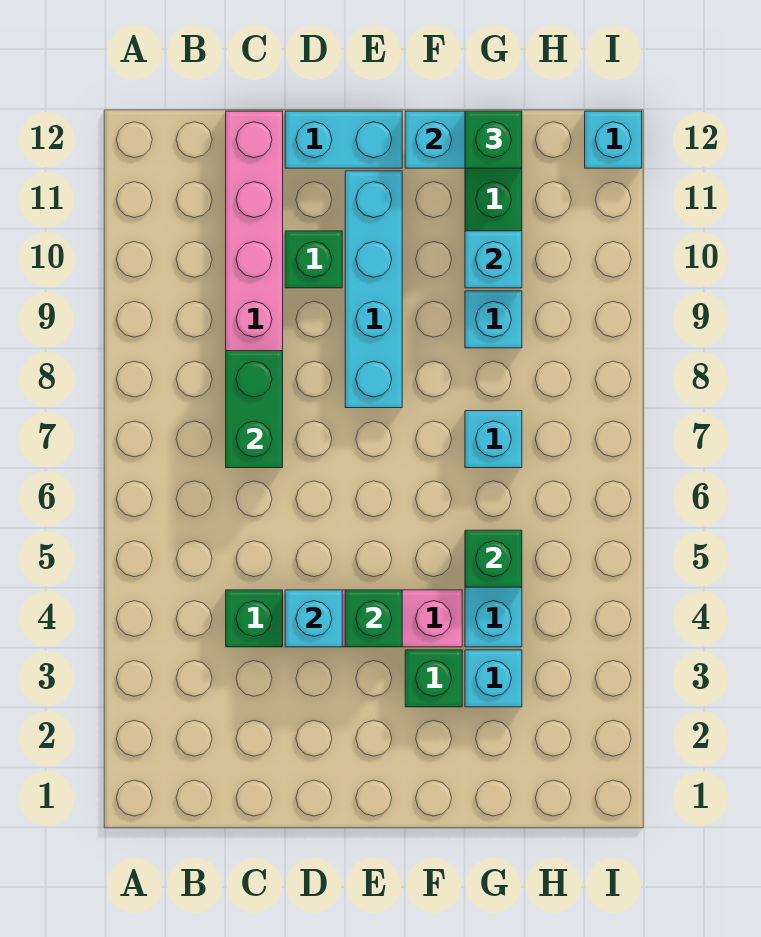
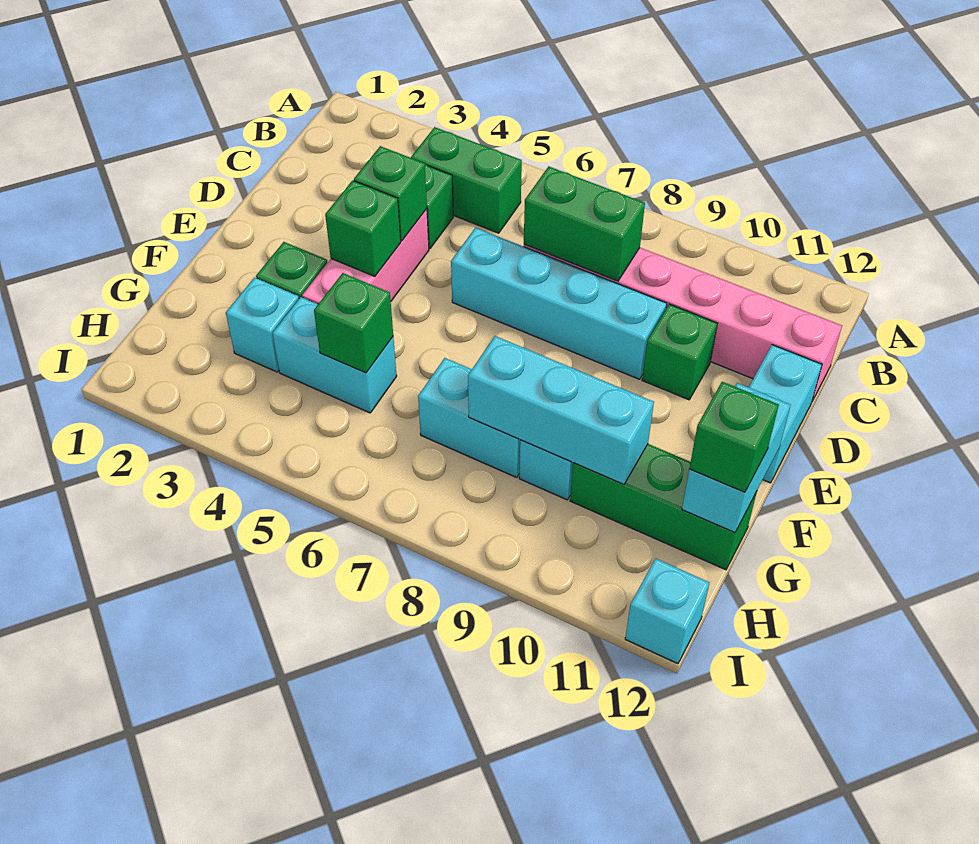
none -> green 1x2 brick [411,127,522,233]
cyan 1x1 brick [285,590,342,647] -> green 1x1 brick [354,146,427,241]
cyan 1x4 brick [345,171,402,408] -> cyan 1x4 brick moved to [451,228,667,379]
cyan 1x1 brick [465,411,522,468] -> cyan 1x2 brick [418,358,520,477]
cyan 1x1 brick [465,231,522,288] -> cyan 1x3 brick [468,336,654,484]

